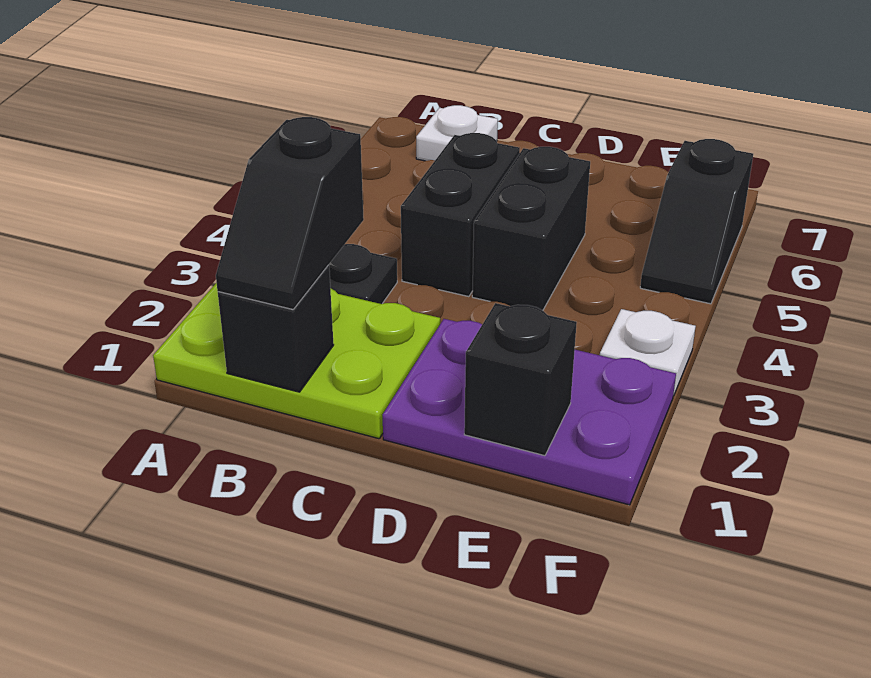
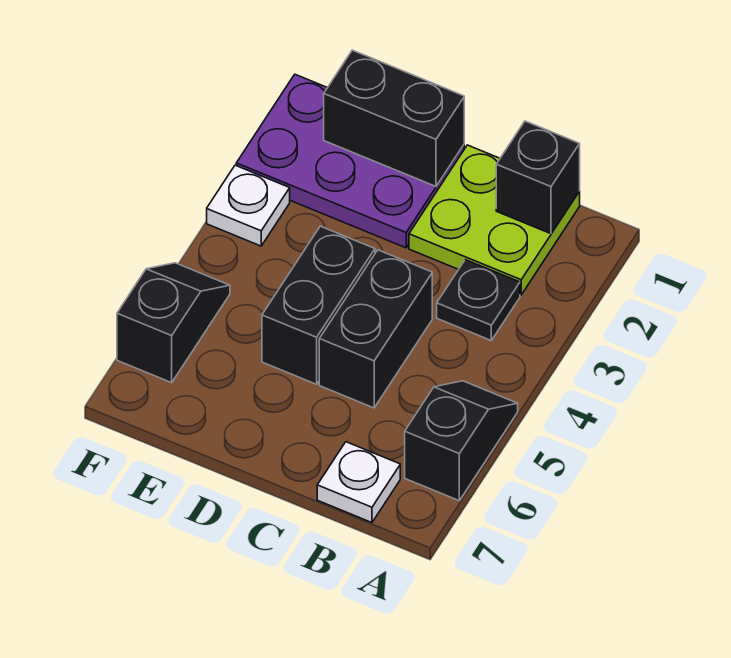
lime 2x3 plate [153,283,440,439] -> lime 2x2 plate [409,145,580,295]
black 1x2 slope [216,117,364,309] -> black 1x2 slope moved to [405,381,518,500]
black 1x1 brick [464,303,577,456] -> black 1x2 brick [324,50,464,186]

